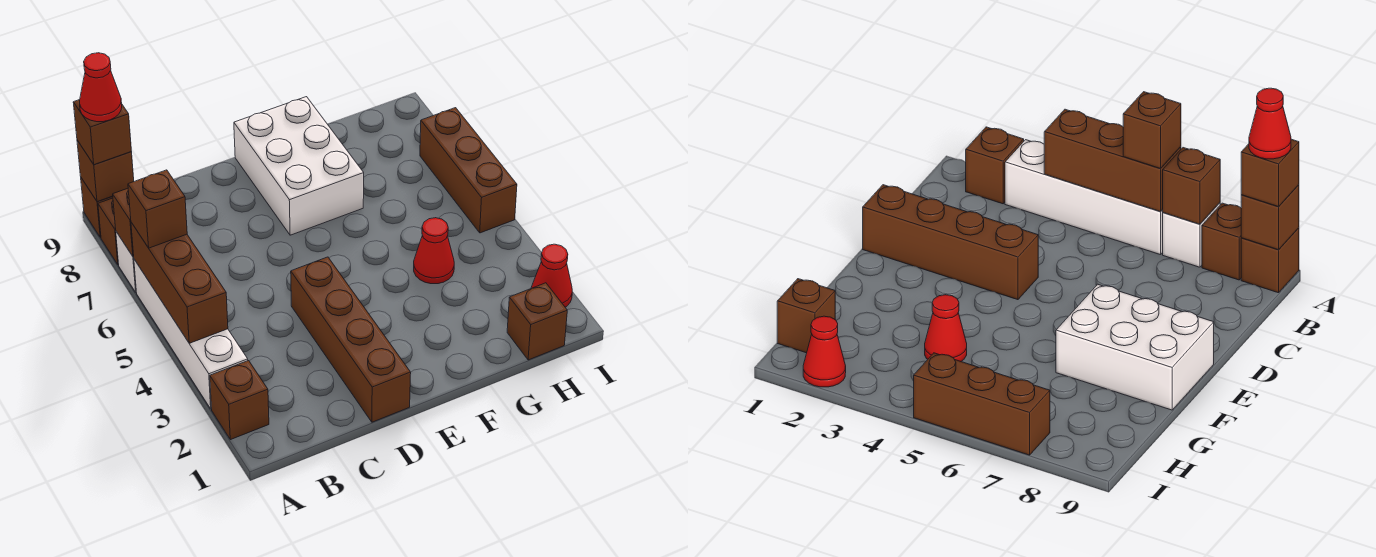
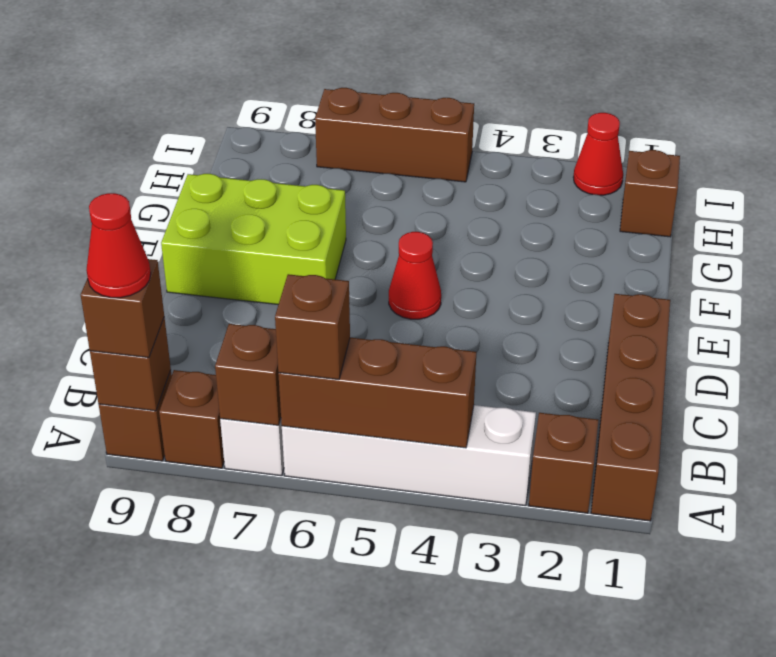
brown 1x4 brick [291,257,411,422] -> brown 1x4 brick turned to [591,294,670,521]
white 2x3 brick [234,97,364,235] -> lime 2x3 brick [161,174,346,305]
red 1x1 cone [414,218,454,284] -> red 1x1 cone moved to [389,232,441,319]

